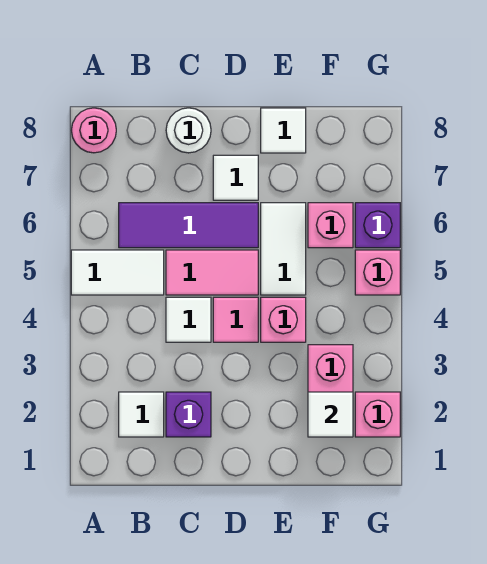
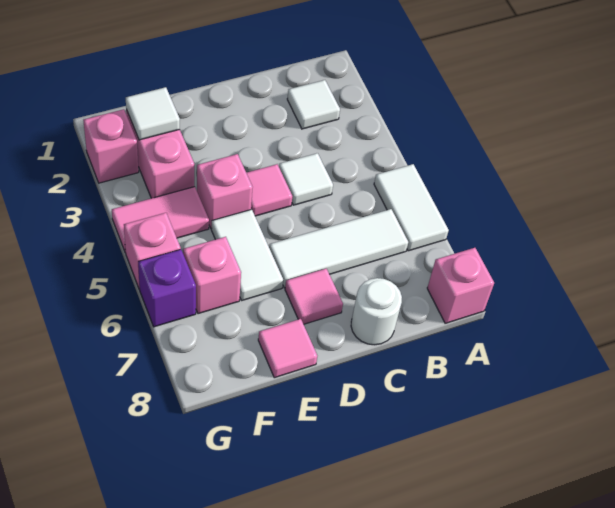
white 1x2 tile [71,250,164,295] -> white 1x2 tile turned to [374,164,449,251]
pink 1x1 round brick [71,108,116,153] -> pink 1x1 brick [427,248,494,323]
purple 1x3 tile [119,203,258,248] -> white 1x3 tile [269,209,408,288]
purple 1x1 brick [166,392,211,437] -> none
pink 1x2 tile [166,250,258,295] -> pink 1x2 tile moved to [112,187,209,253]
white 1x1 tile [213,155,258,200] -> pink 1x1 tile [285,269,343,324]
white 1x1 tile [261,108,306,153] -> pink 1x1 tile [258,319,317,378]

